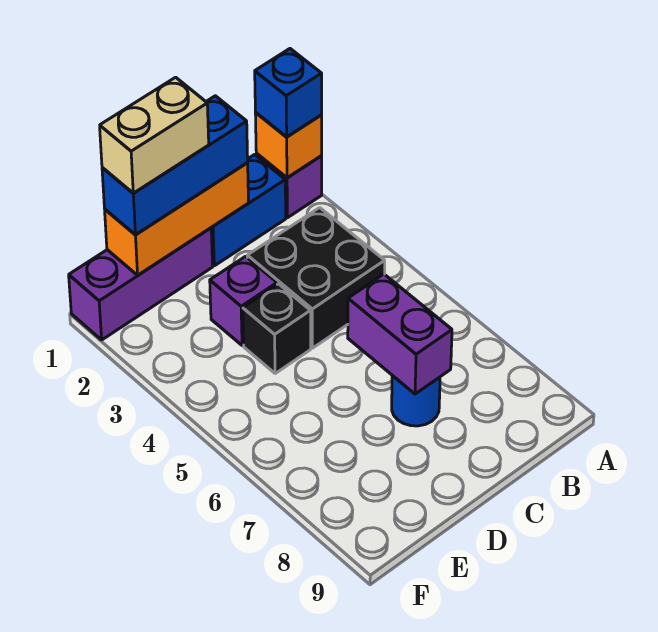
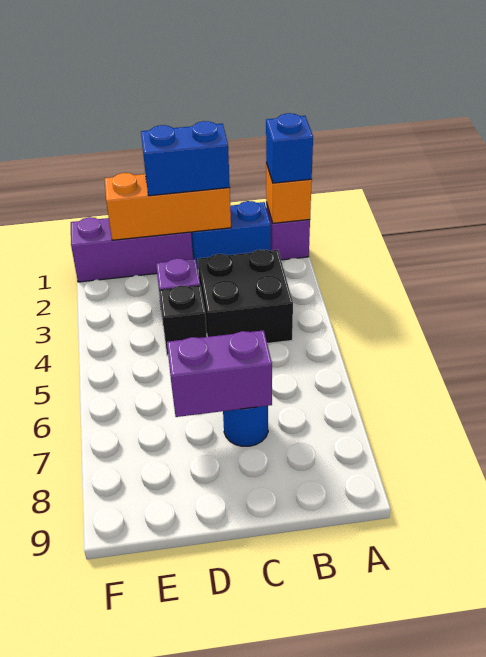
blue 1x3 brick [102,96,248,235] -> blue 1x2 brick [141,121,230,196]
purple 1x2 brick [348,274,452,394] -> purple 1x2 brick turned to [167,330,272,417]
tan 1x2 brick [100,77,209,193] -> none

